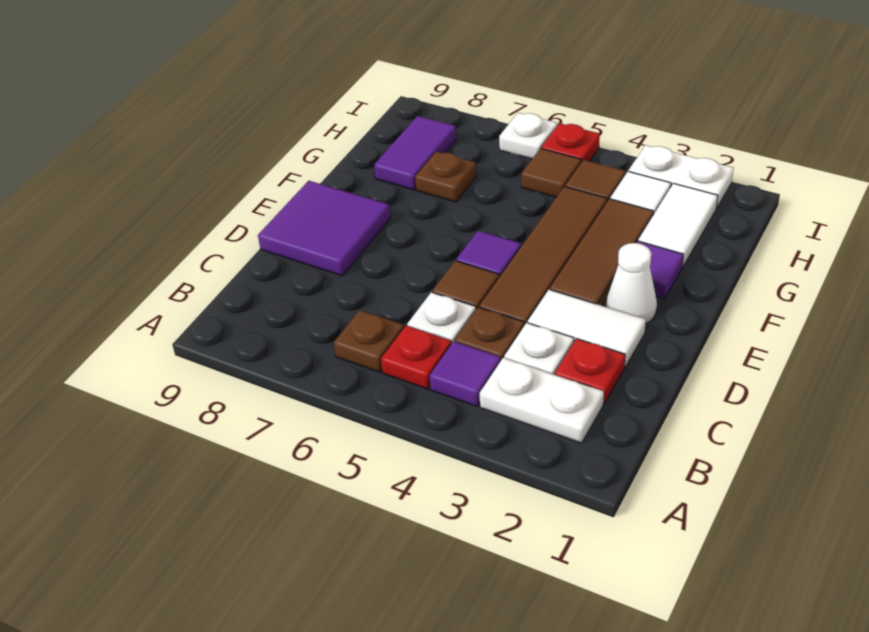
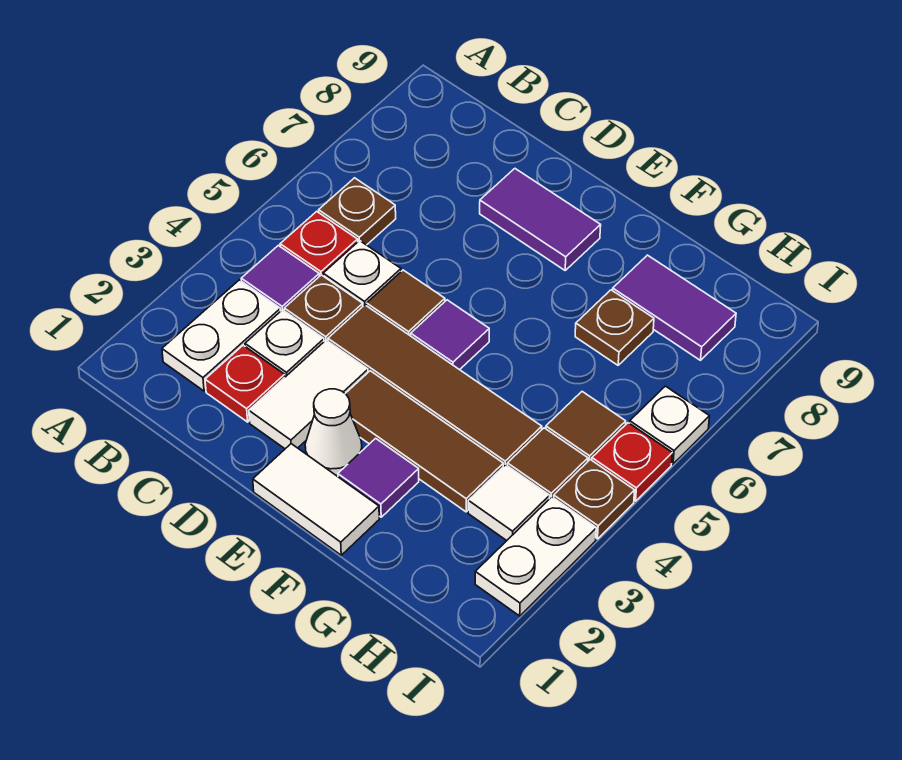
purple 2x2 tile [258,181,390,276] -> purple 1x2 tile [480,169,601,270]
white 1x2 tile [638,183,718,267] -> white 1x2 tile moved to [253,444,379,555]
none -> brown 1x1 plate [554,460,635,539]

